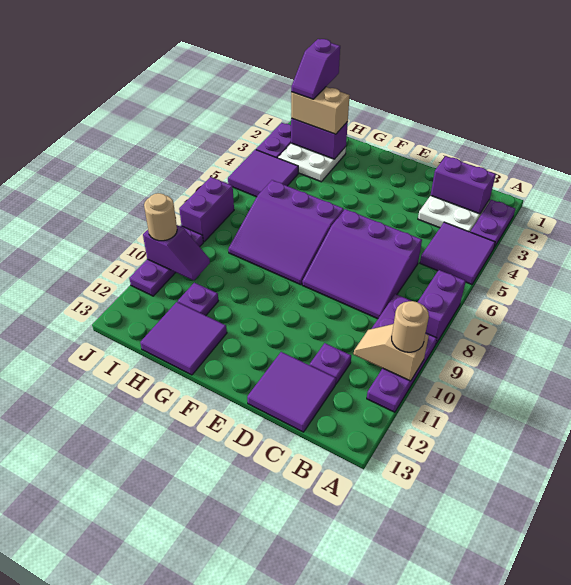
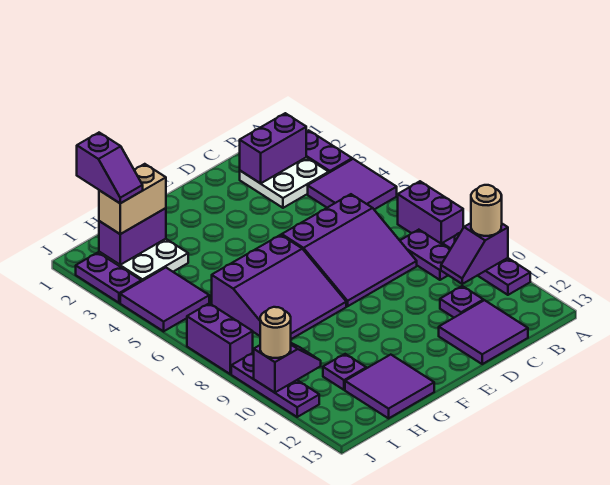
tan 1x2 slope [354,324,429,381] -> purple 1x2 slope [441,223,508,284]

